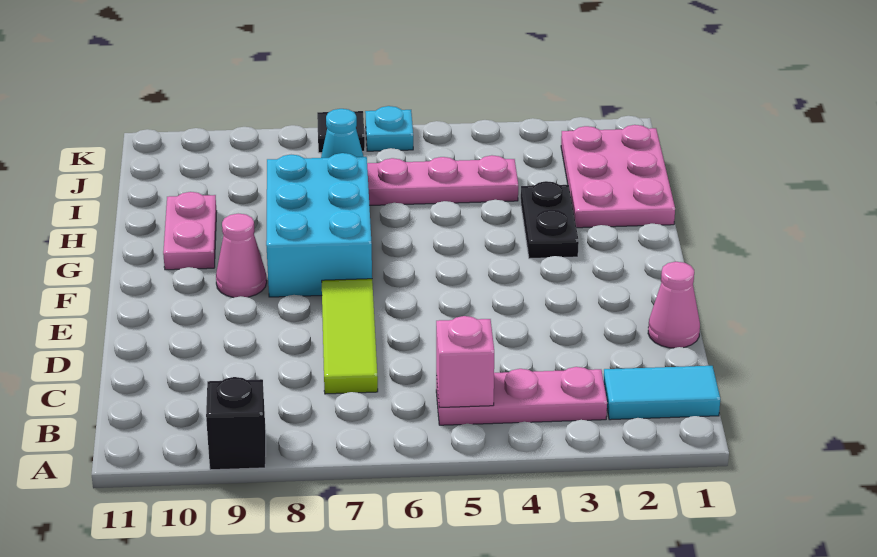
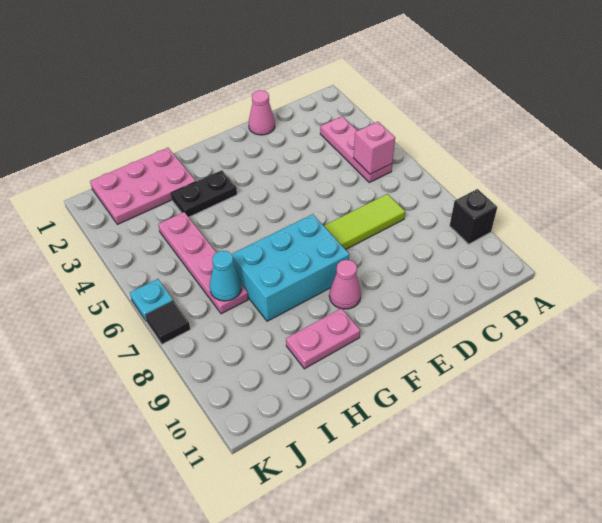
cyan 1x2 tile [603,366,720,420] -> none

